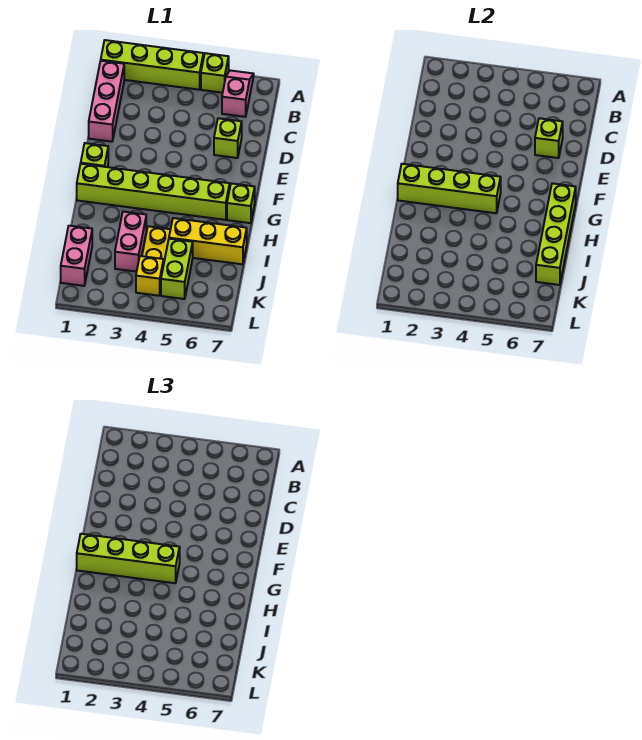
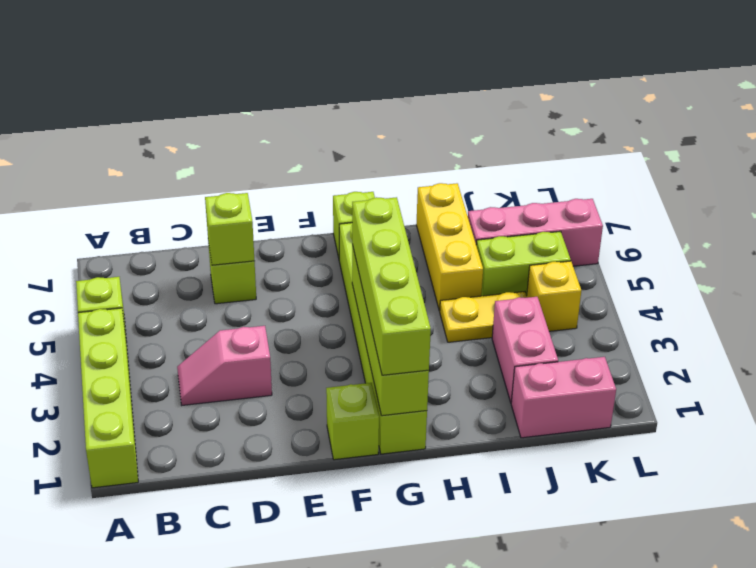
pink 1x2 slope [222,70,254,117] -> pink 1x2 slope moved to [177,326,272,405]
pink 1x3 brick [89,61,124,142] -> pink 1x3 brick moved to [468,199,603,266]
lime 1x4 brick [536,183,576,285] -> none
pink 1x2 brick [115,212,146,272] -> pink 1x2 brick turned to [492,297,558,402]

